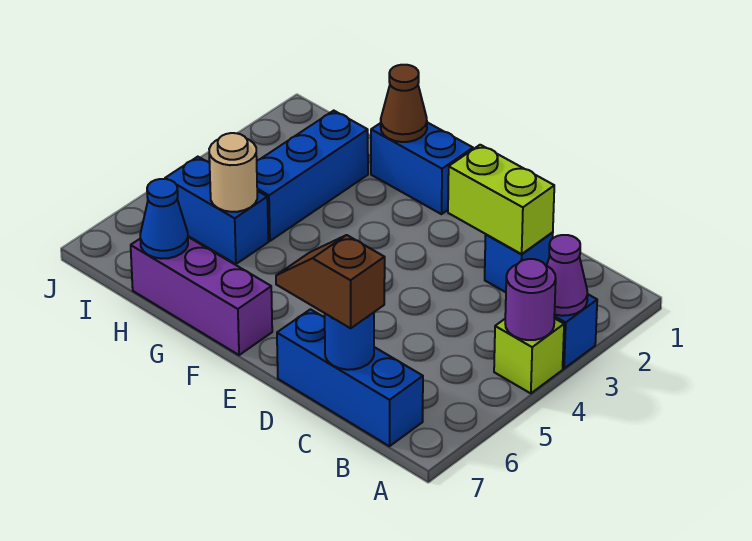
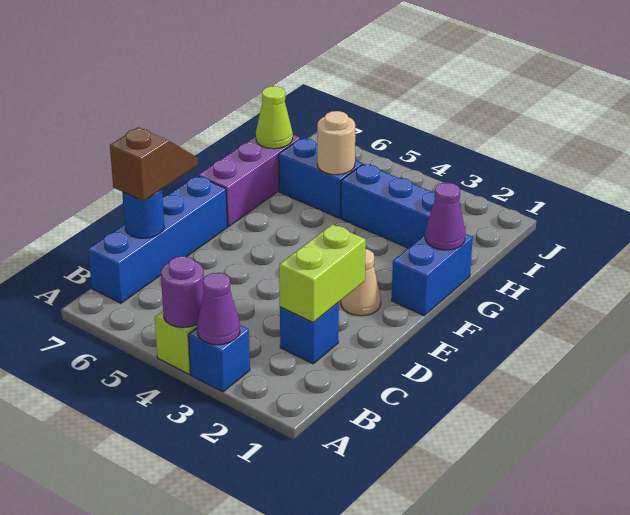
blue 1x3 brick [277,309,423,446] -> blue 1x4 brick [88,176,227,303]
none -> tan 1x1 cone [341,249,381,316]
brown 1x1 cone [381,65,427,142] -> purple 1x1 cone [425,183,465,250]
blue 1x2 brick [165,157,268,264] -> blue 1x2 brick turned to [279,138,362,218]
blue 1x1 cone [140,179,188,258] -> lime 1x1 cone [256,86,293,149]

